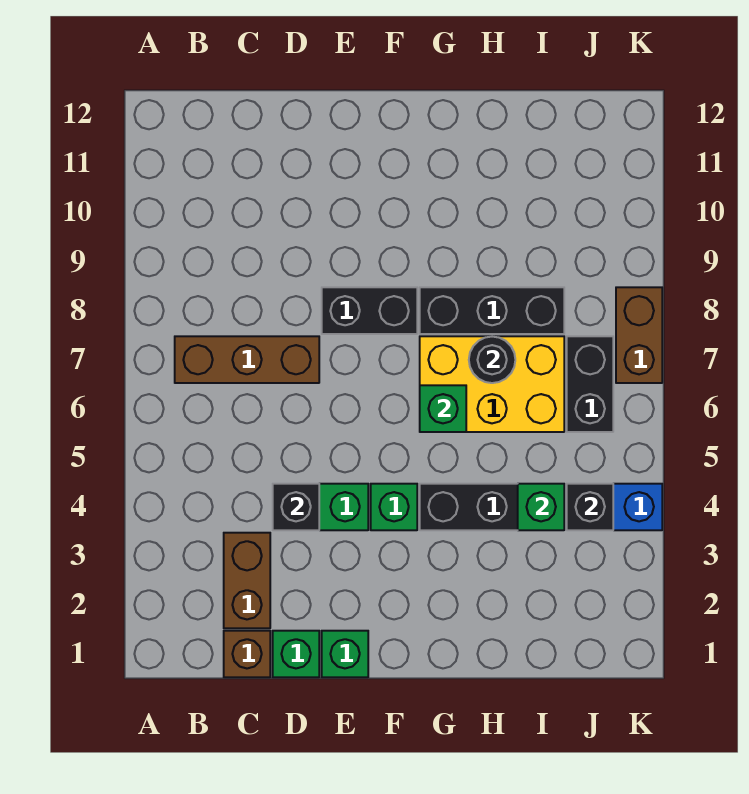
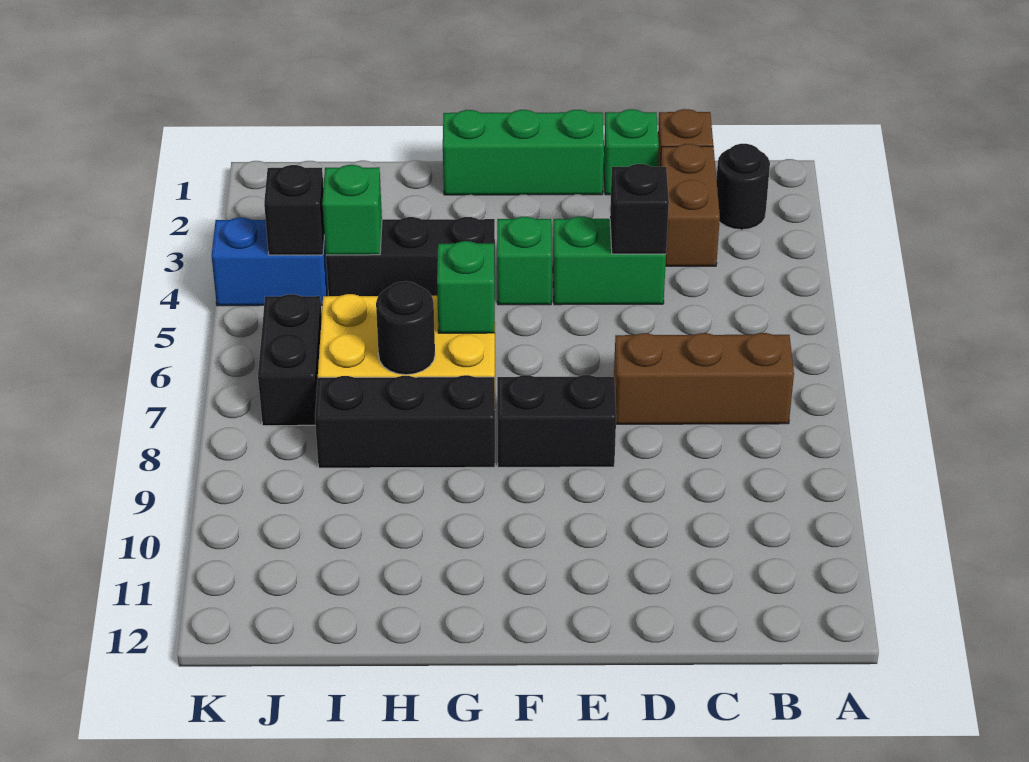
none -> black 1x1 round brick [717,144,770,230]
green 1x1 brick [322,631,368,677] -> green 1x3 brick [443,110,604,195]
brown 1x2 brick [616,287,662,383] -> none

